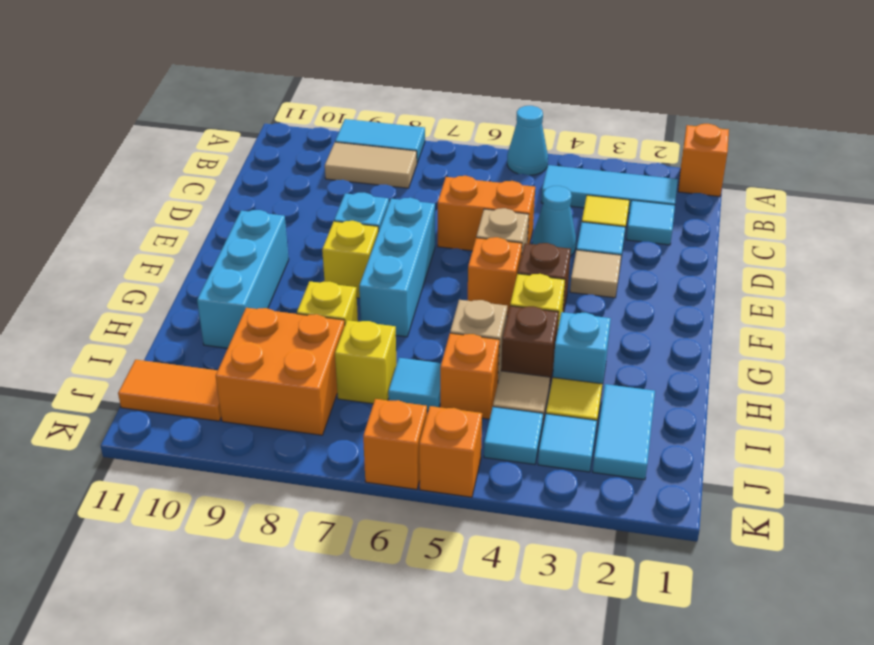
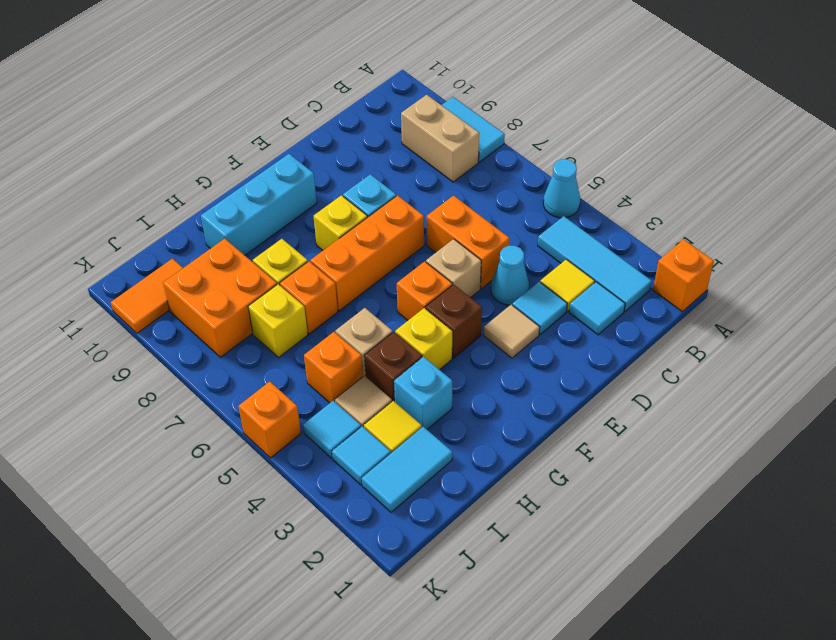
tan 1x2 tile [325,142,417,188] -> tan 1x2 brick [401,95,479,182]
cyan 1x3 brick [359,198,435,337] -> orange 1x3 brick [310,195,424,311]
cyan 1x1 tile [388,358,441,411] -> none
orange 1x2 tile [118,360,221,421] -> orange 1x2 tile turned to [111,259,183,333]
orange 1x1 brick [363,399,427,489] -> orange 1x1 brick moved to [280,261,338,334]

